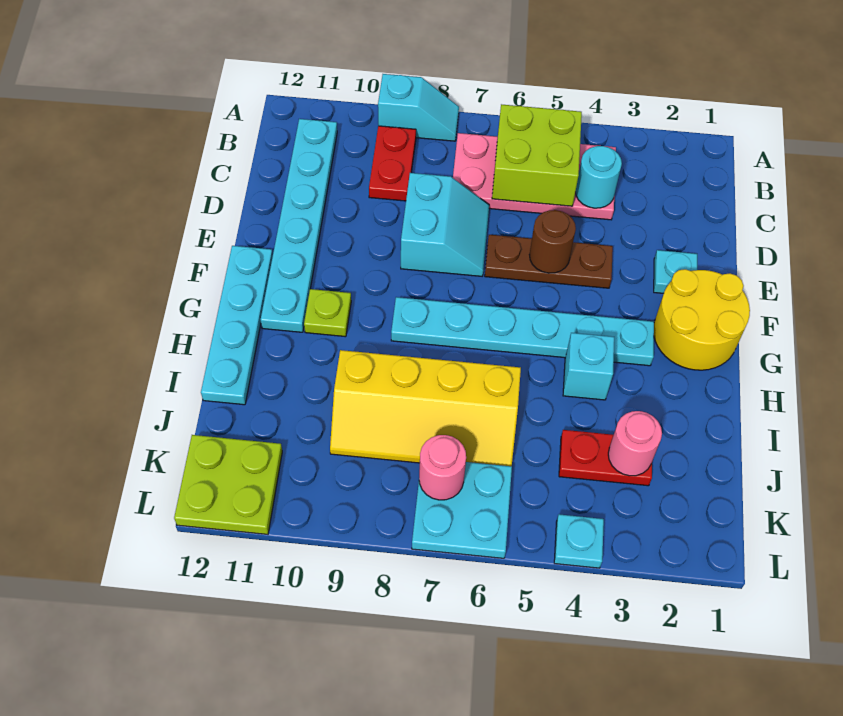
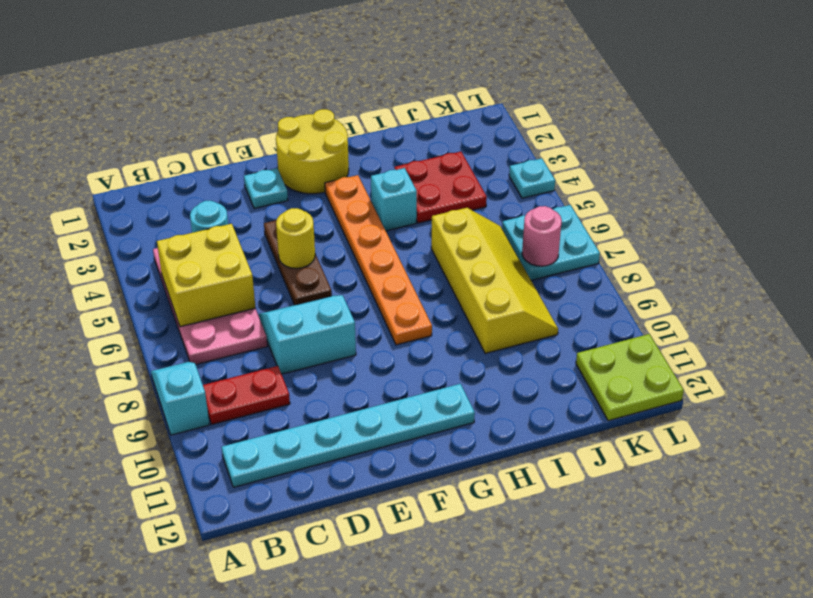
lime 2x2 brick [492,104,582,206] -> yellow 2x2 brick [157,224,255,327]
brown 1x1 round brick [529,210,576,273] -> yellow 1x1 round brick [276,208,315,268]
cyan 1x4 plate [201,246,273,405] -> none
cyan 1x6 plate [391,297,654,366] -> orange 1x6 plate [325,175,432,345]
lime 1x1 plate [304,289,351,337] -> none
red 1x2 plate [559,430,652,486] -> red 2x2 plate [395,152,487,223]
pink 1x1 round brick [608,411,662,476] -> none

